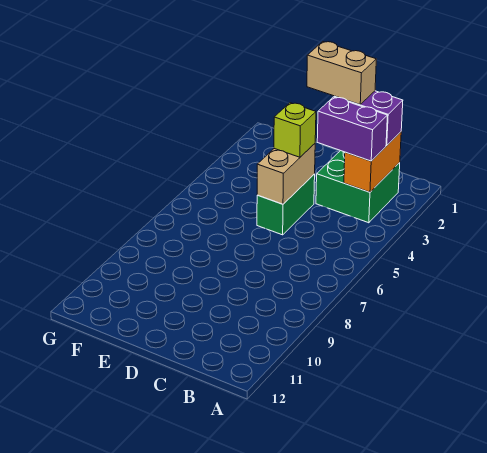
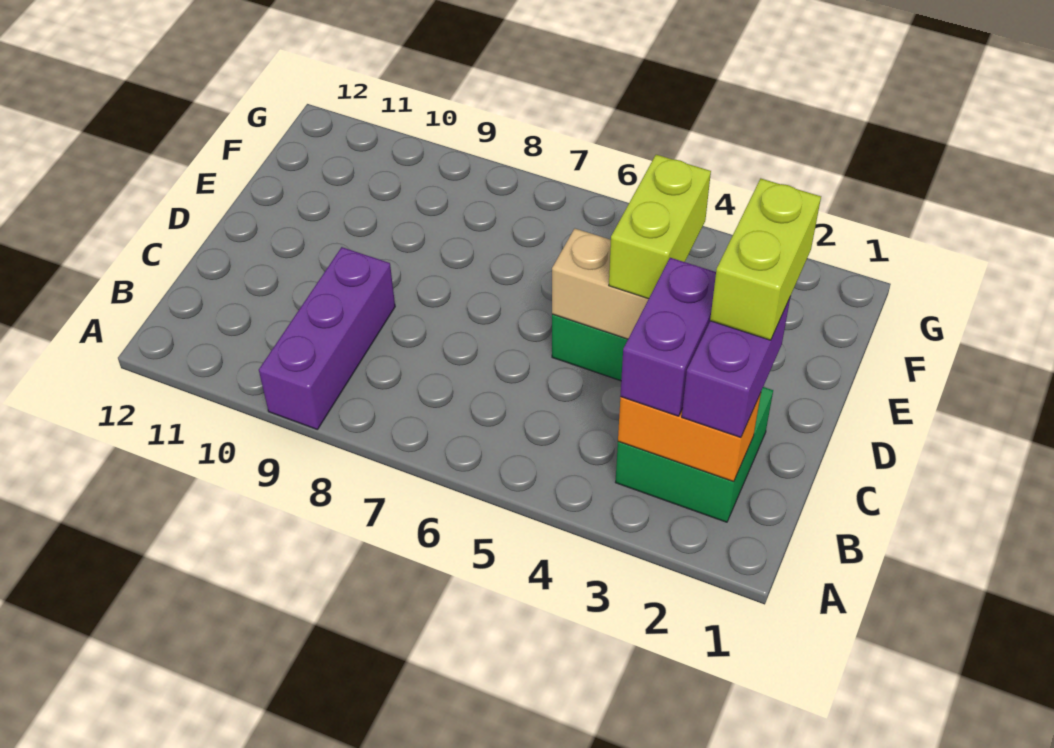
none -> purple 1x3 brick [259,247,395,429]
tan 1x2 brick [307,42,376,105] -> lime 1x2 brick [710,179,821,340]
lime 1x1 brick [274,103,316,157] -> lime 1x2 brick [609,155,711,299]

